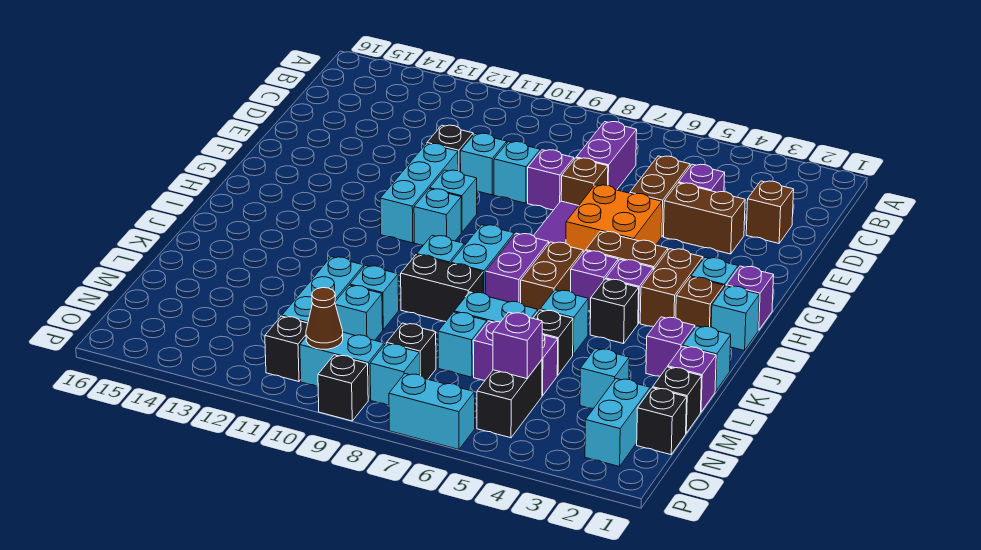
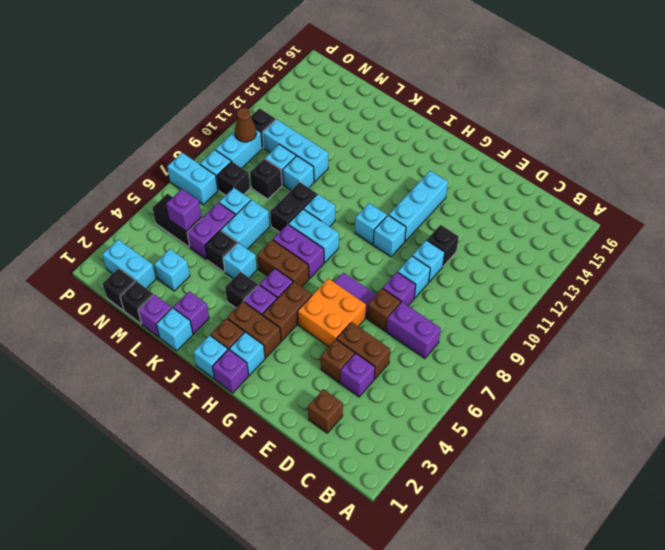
brown 1x2 brick [664,183,745,254] -> brown 1x1 brick [321,339,355,383]
cyan 1x3 brick [380,144,458,243] -> cyan 1x3 brick turned to [389,171,448,241]
cyan 1x2 brick [389,374,475,449] -> cyan 1x2 brick turned to [167,153,218,205]
black 1x1 brick [318,355,368,421] -> black 1x1 brick moved to [250,159,282,199]

